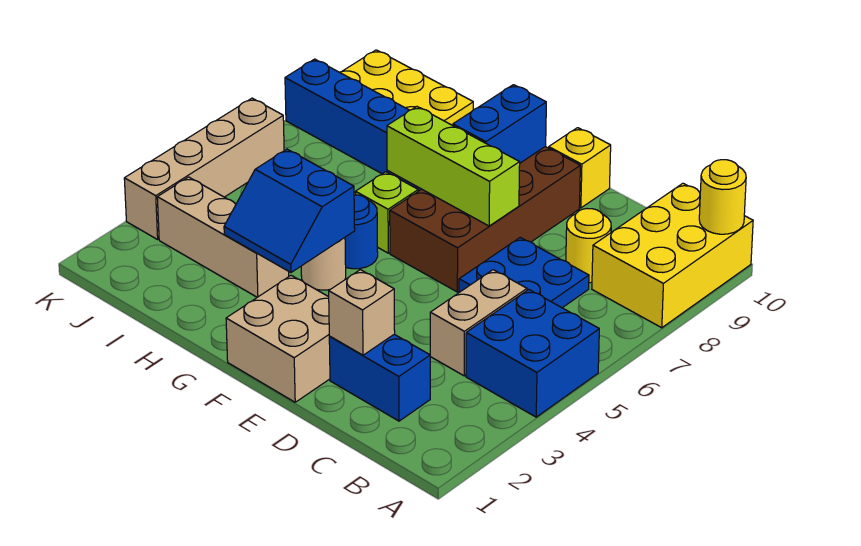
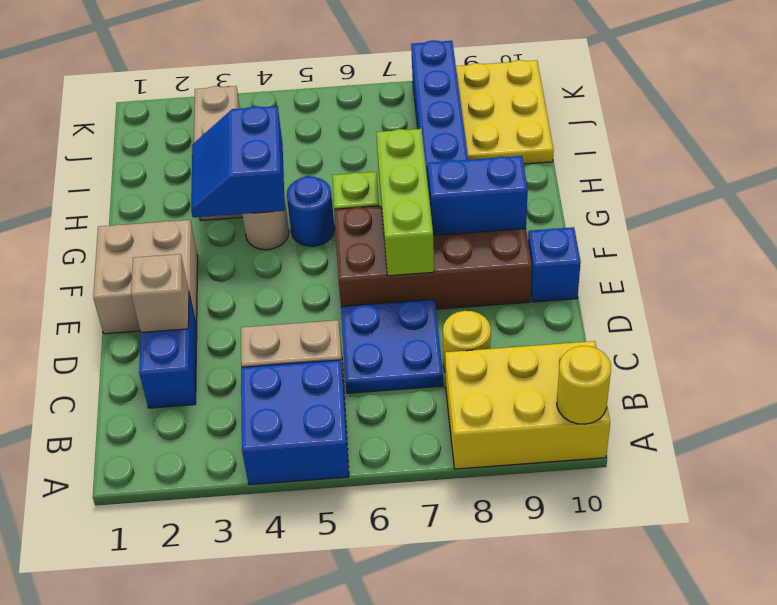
yellow 1x1 brick [549,128,611,208] -> blue 1x1 brick [528,227,581,302]
tan 1x4 brick [124,98,284,239] -> none

